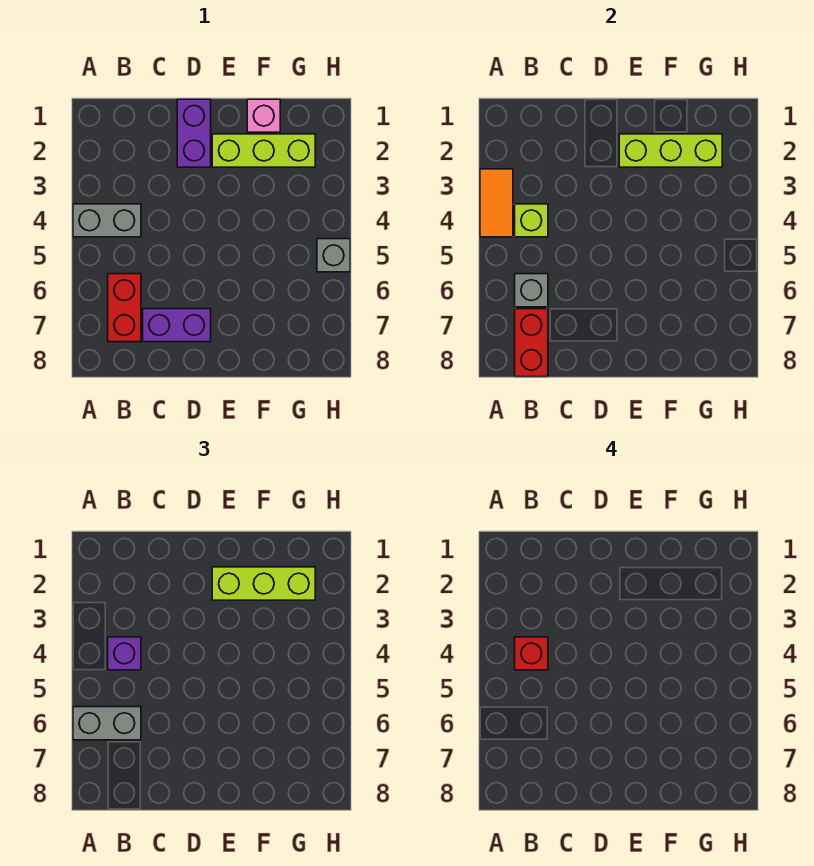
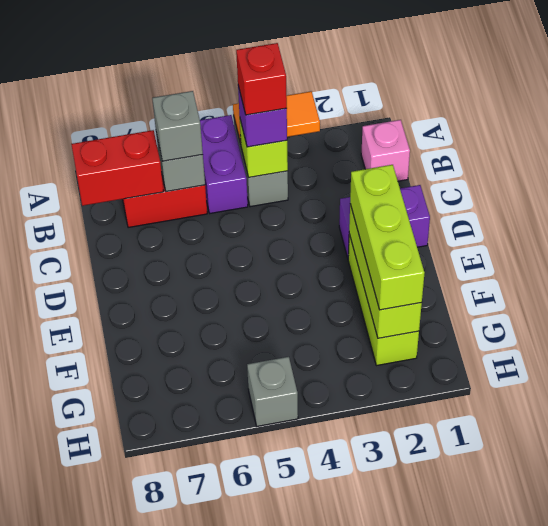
grey 1x2 brick [73,707,141,740] -> grey 1x1 brick [152,91,203,161]
purple 1x2 brick [143,309,211,342] -> purple 1x2 brick moved to [200,115,248,213]
pink 1x1 brick [247,99,280,132] -> pink 1x1 brick moved to [361,120,410,181]

